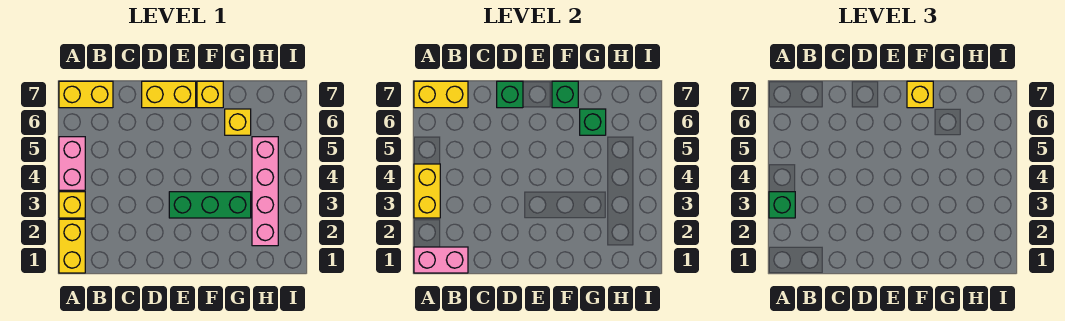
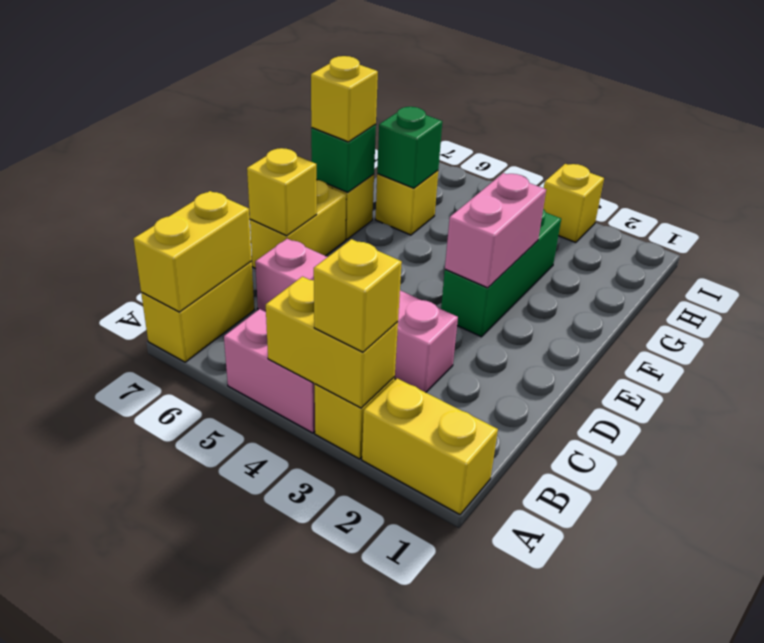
pink 1x2 brick [414,247,468,273] -> pink 1x2 brick moved to [445,173,546,288]
green 1x1 brick [769,192,795,218] -> yellow 1x1 brick [314,239,402,352]
green 1x1 brick [497,81,523,108] -> yellow 1x1 brick [247,148,317,236]
pink 1x4 brick [252,137,278,246] -> pink 1x4 brick moved to [255,239,458,392]
none -> yellow 1x1 brick [543,164,604,242]

